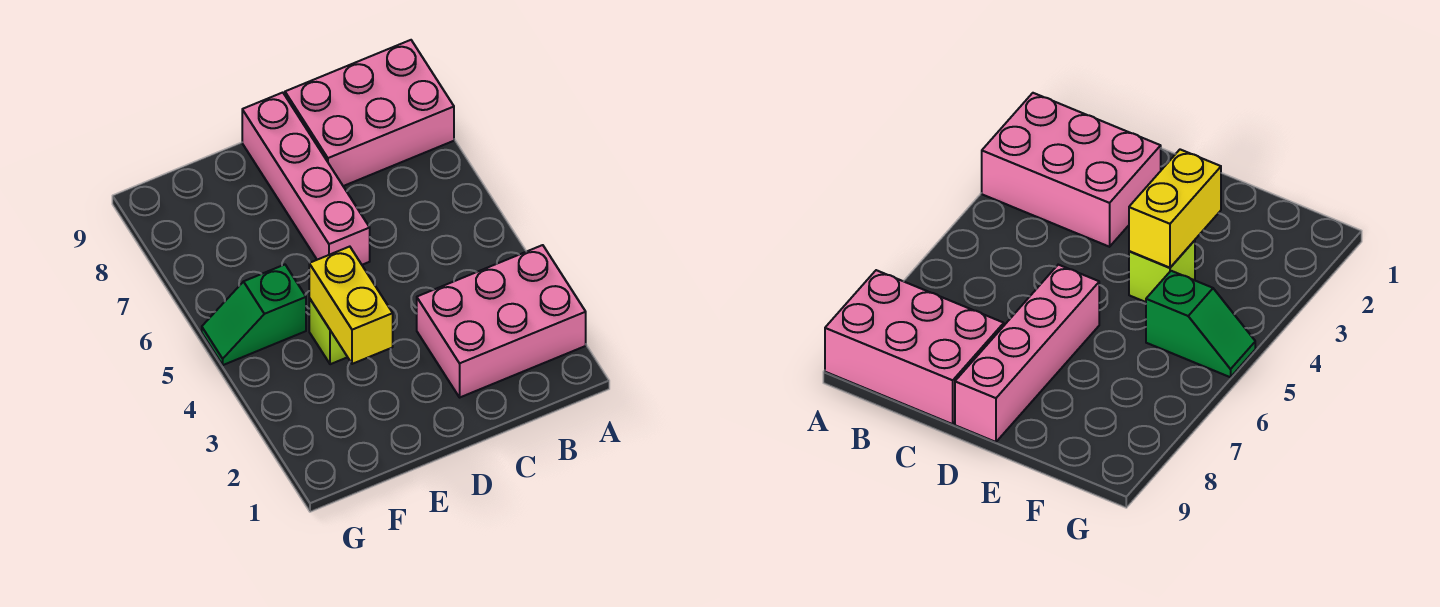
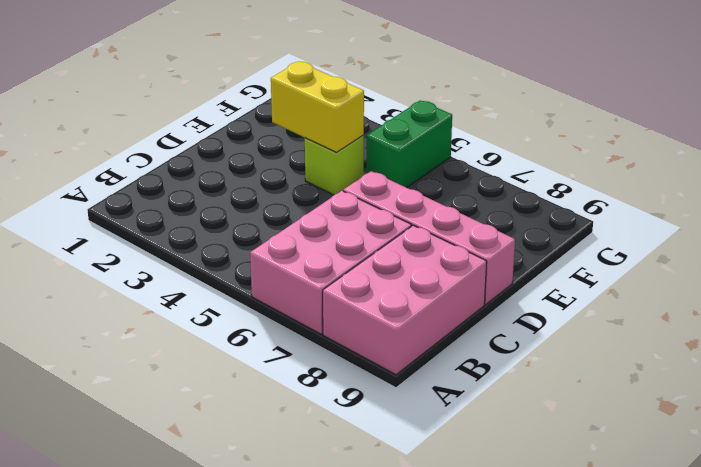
pink 2x3 brick [417,245,586,397] -> pink 2x3 brick moved to [250,191,411,334]
green 1x2 slope [202,265,306,365] -> green 1x2 brick [366,100,452,188]

